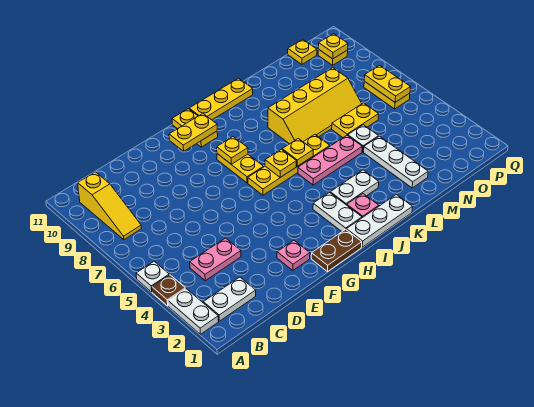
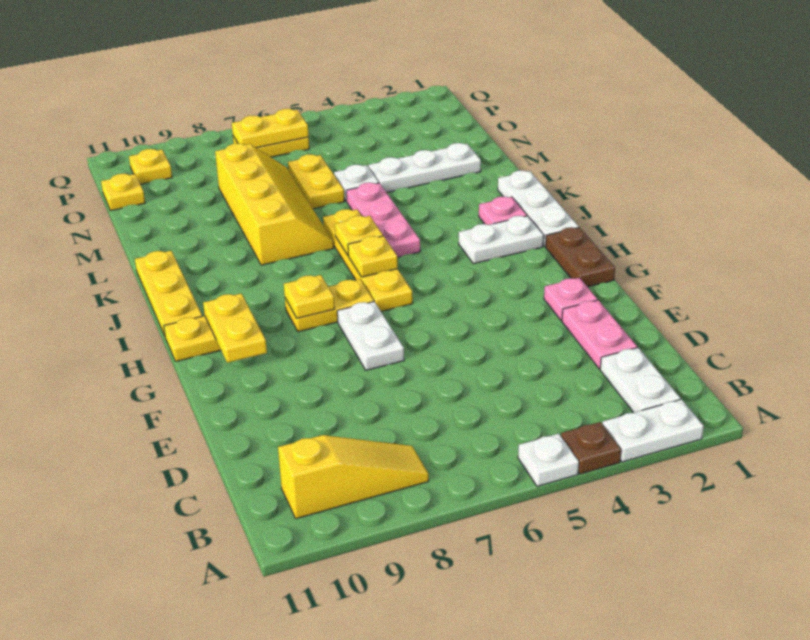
pink 1x2 plate [190,238,241,281] -> pink 1x2 plate moved to [562,300,637,369]
white 1x2 plate [330,170,379,205] -> white 1x2 plate moved to [337,301,404,370]
yellow 1x1 plate [318,34,348,59] -> none

